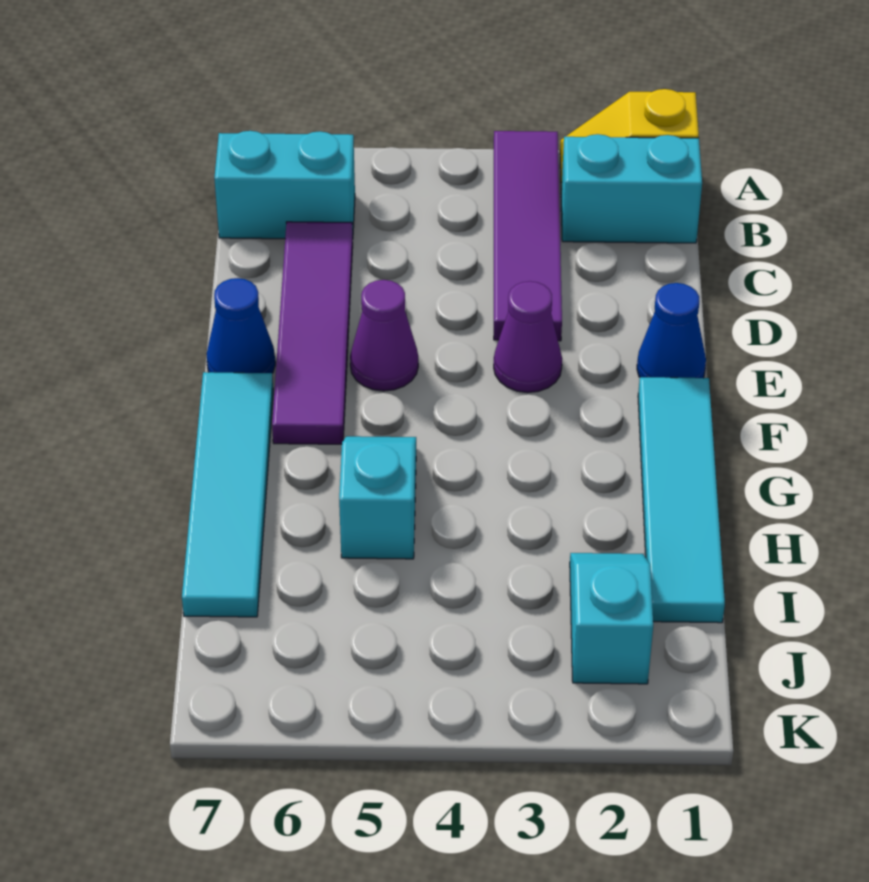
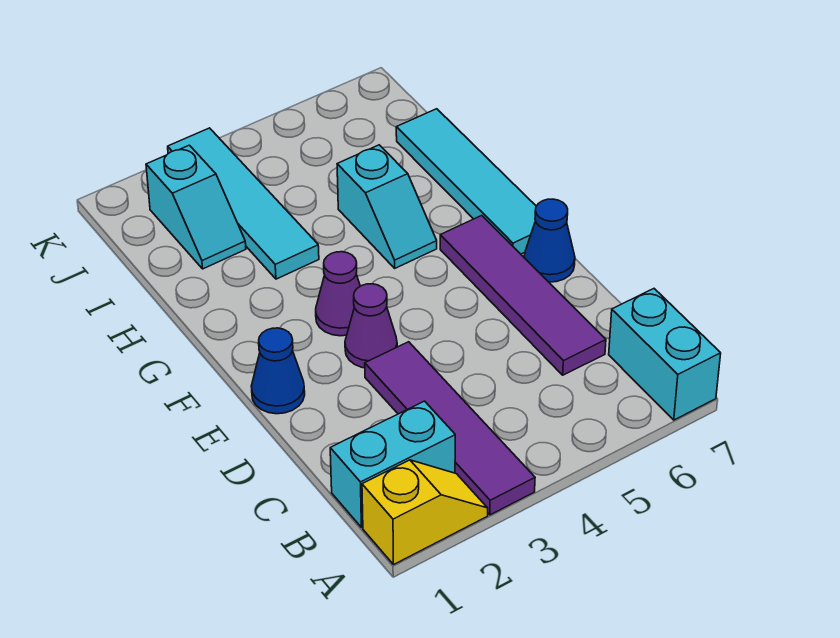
cyan 1x2 brick [214,131,355,239] -> cyan 1x2 brick turned to [609,289,721,420]
purple 1x1 cone [350,280,418,391] -> purple 1x1 cone moved to [316,252,360,336]
cyan 1x4 tile [638,377,725,623] -> cyan 1x4 tile moved to [168,128,319,279]

